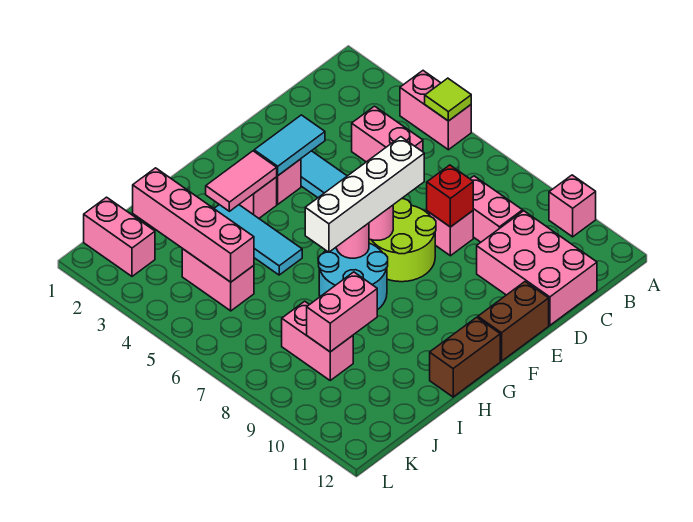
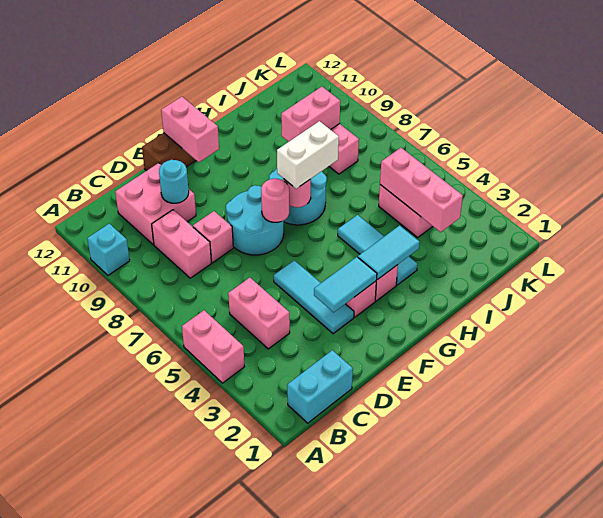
lime 1x1 tile [425,78,471,121] -> none
pink 1x1 brick [549,175,596,237] -> cyan 1x1 brick [87,224,130,275]
none -> cyan 1x2 brick [287,350,353,423]
pink 2x3 brick [477,211,597,325] -> pink 2x2 brick [115,163,196,245]
red 1x1 brick [427,165,473,227] -> none
none -> cyan 1x1 round brick [159,160,189,203]
lime 2x2 round brick [369,199,436,282] -> cyan 2x2 round brick [226,185,284,255]
white 1x4 brick [305,137,424,252] -> white 1x2 brick [277,121,339,189]
pink 1x2 tile [206,151,277,211] -> cyan 1x2 tile [358,226,419,280]
brown 1x2 brick [430,317,500,397] -> none
pink 1x4 brick [133,168,254,282] -> pink 1x3 brick [380,148,463,232]
pink 1x2 brick [84,197,155,276] -> pink 1x2 brick moved to [161,97,219,162]

